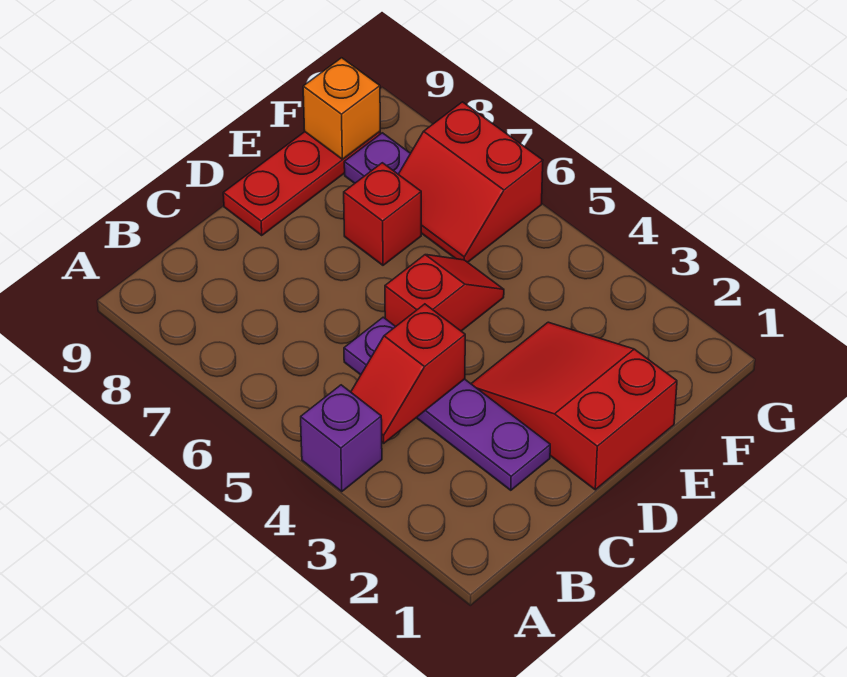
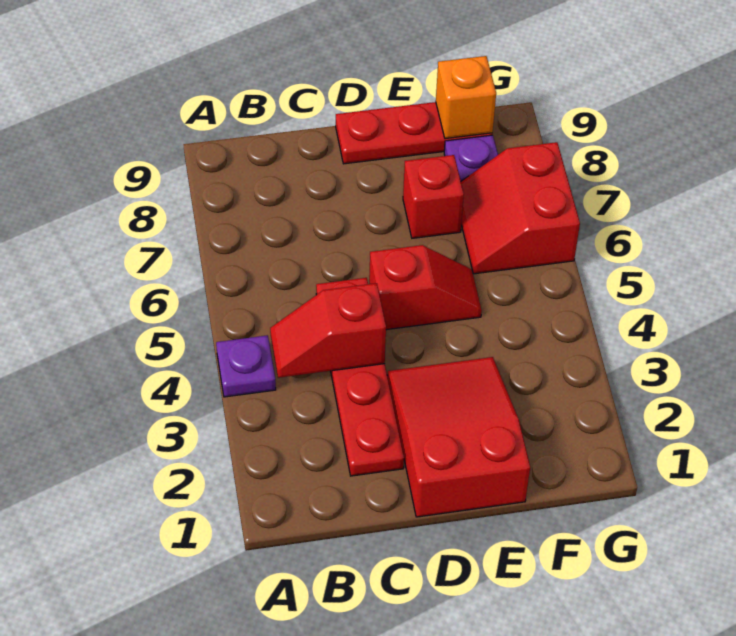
purple 1x1 brick [301,385,382,492] -> purple 1x1 plate [216,335,276,397]
purple 1x4 plate [344,317,550,490] -> red 1x4 plate [316,278,404,476]

